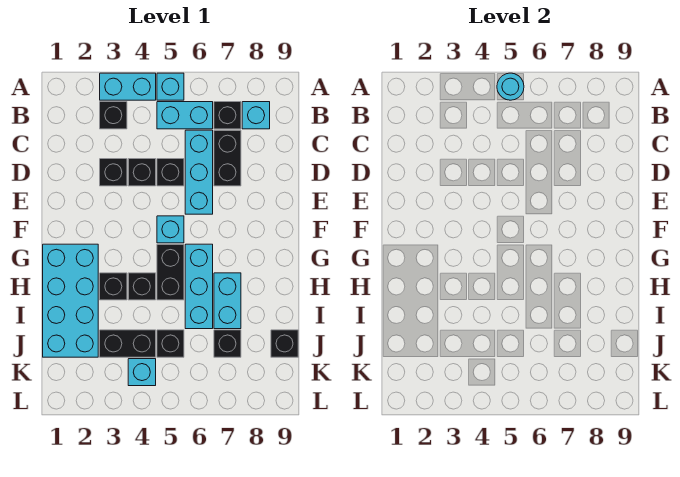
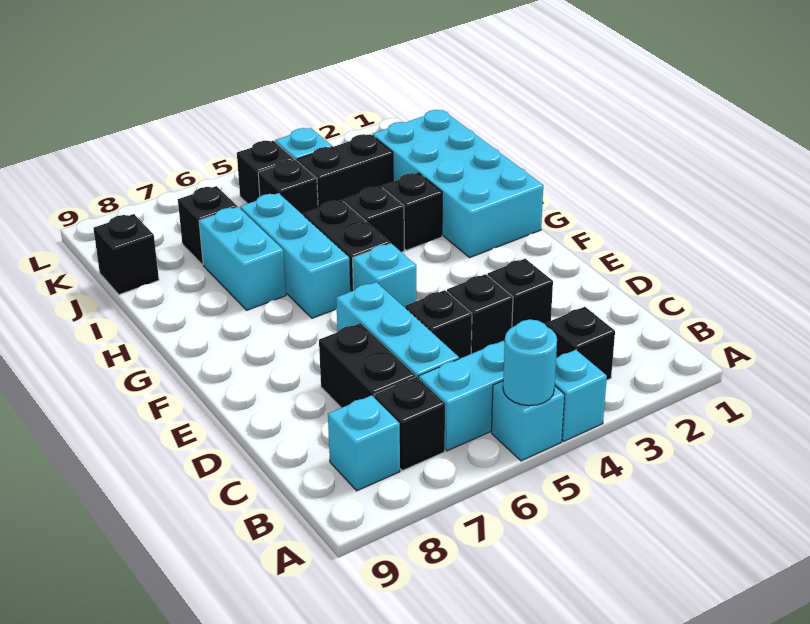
cyan 1x2 brick [100,73,156,100] -> cyan 1x1 brick [555,350,607,441]
none -> black 1x1 brick [237,141,294,204]

